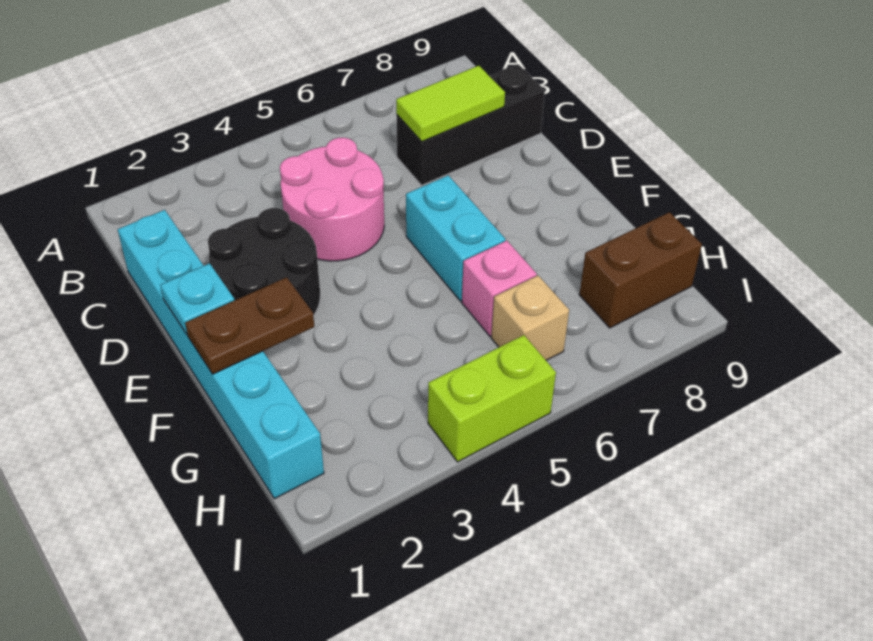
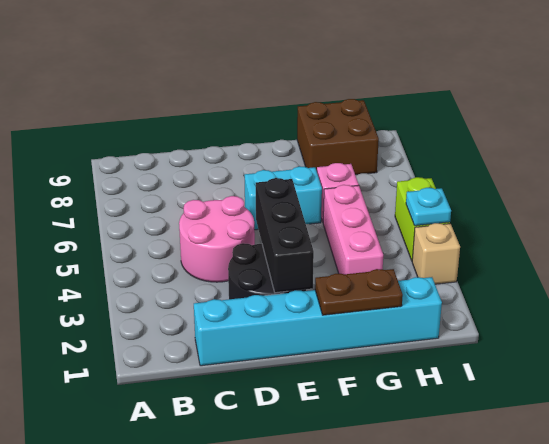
black 1x3 brick [396,64,545,185] -> black 1x3 brick moved to [256,178,314,293]
lime 1x2 tile [396,66,505,142] -> none
cyan 1x1 plate [160,263,234,335] -> cyan 1x1 plate moved to [406,188,451,226]
brown 1x2 plate [185,277,314,374] -> brown 1x2 plate turned to [315,269,403,315]
none -> pink 1x3 brick [323,185,383,274]
tan 1x1 brick [491,276,569,360] -> tan 1x1 brick moved to [412,223,460,284]
brown 1x2 brick [579,212,702,328] -> brown 2x2 brick [297,99,379,175]

